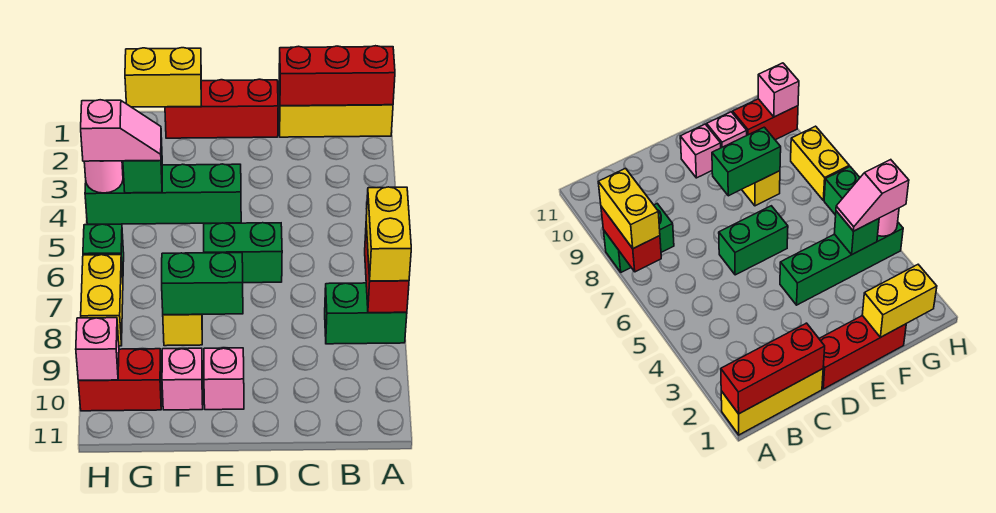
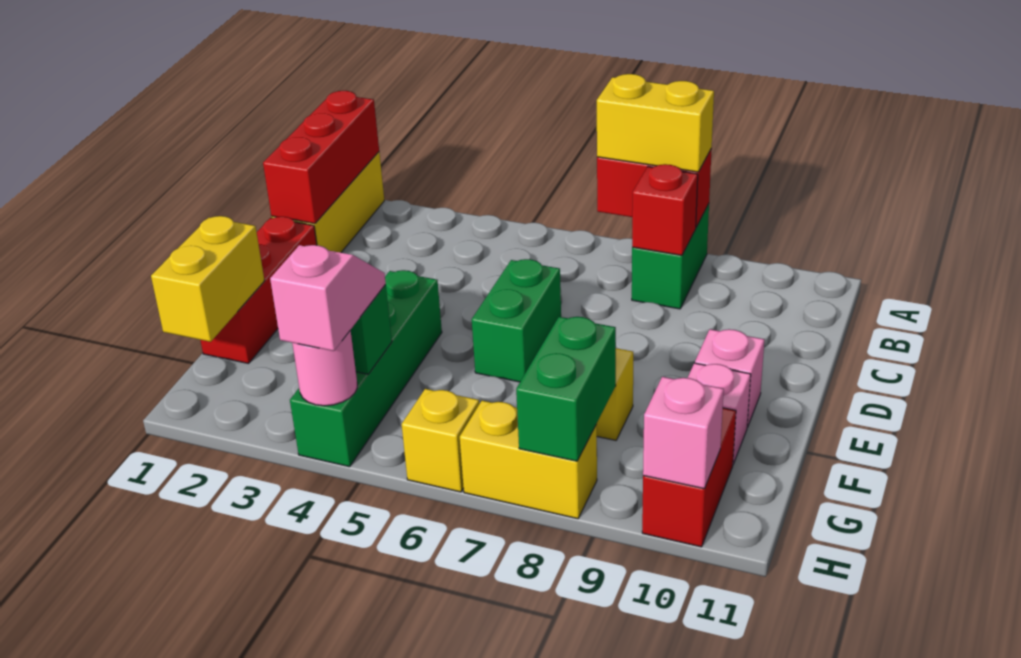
none -> red 1x1 brick [632,164,698,255]
green 1x2 brick [162,253,243,315] -> green 1x2 brick moved to [516,317,616,461]
green 1x1 brick [83,224,124,277] -> yellow 1x1 brick [402,389,479,492]

